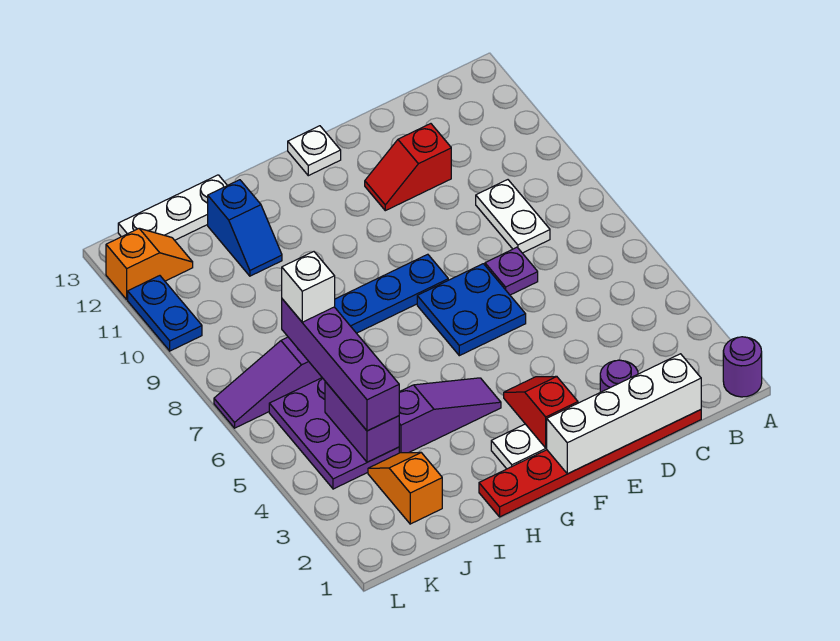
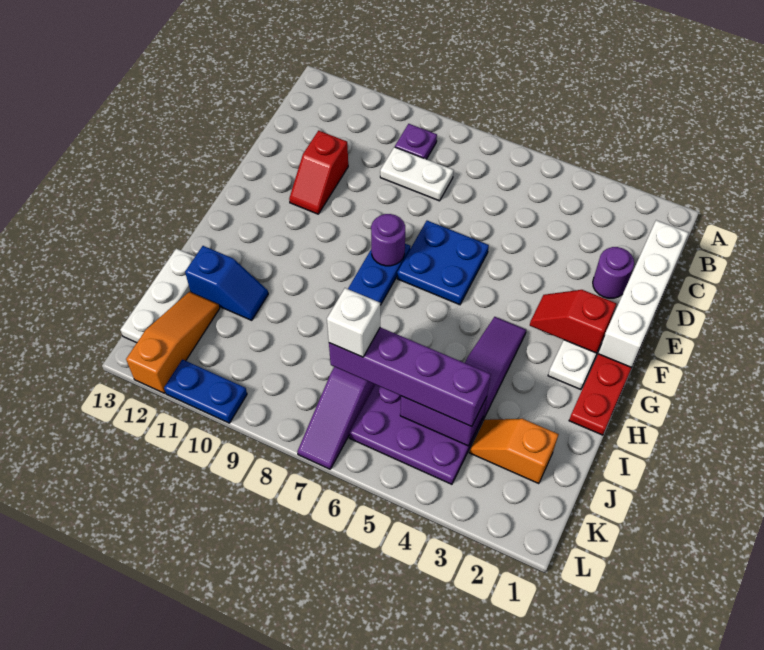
purple 1x1 round brick [723,337,762,397] -> purple 1x1 round brick moved to [371,214,405,266]
purple 1x1 plate [485,247,538,295] -> purple 1x1 plate moved to [395,124,437,159]
white 1x1 plate [288,126,341,176] -> none
orange 1x2 slope [106,228,193,299] -> orange 1x3 slope [126,292,220,393]

